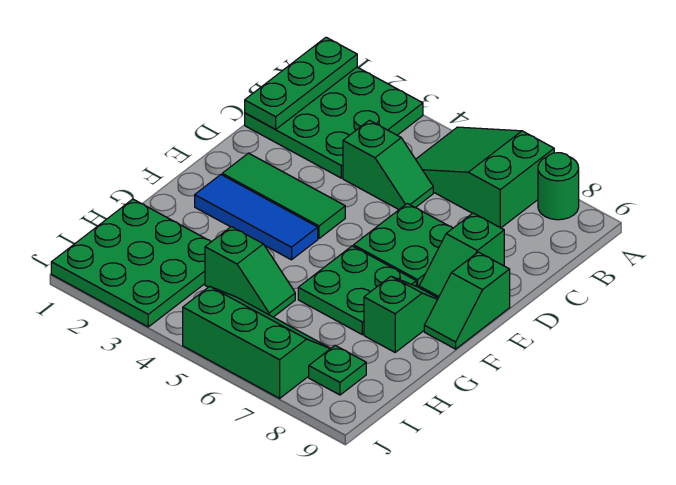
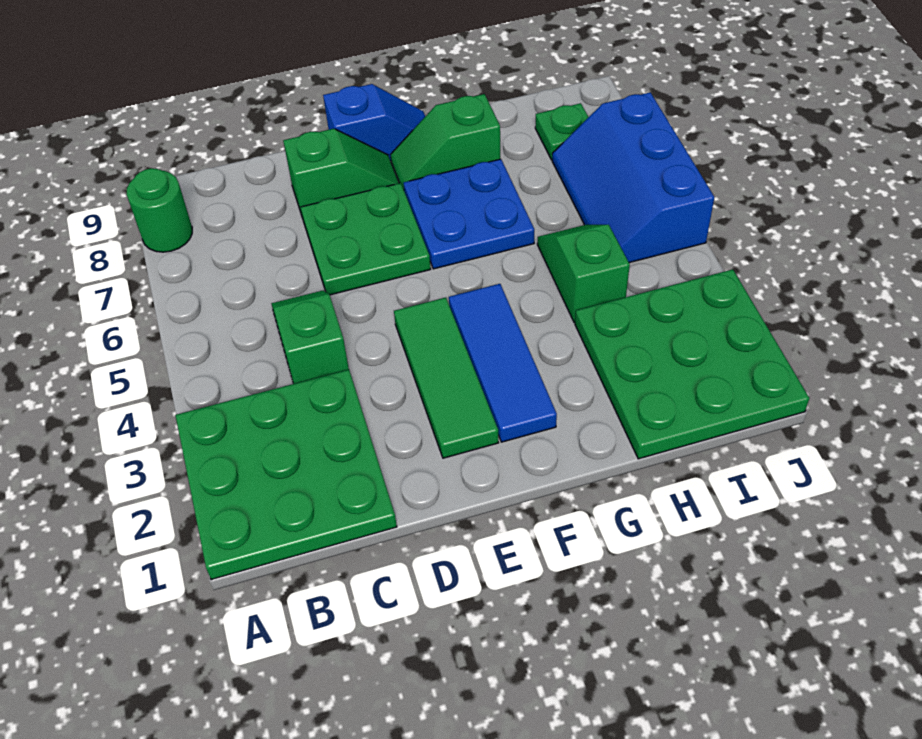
green 1x3 plate [245,37,357,129] -> none
green 2x3 slope [416,127,554,228] -> none
green 1x2 slope [424,252,510,349] -> blue 1x2 slope [323,84,425,161]
green 2x2 plate [298,246,416,335] -> blue 2x2 plate [404,159,534,269]
green 2x3 slope [183,286,331,398] -> blue 2x3 slope [552,92,714,263]

